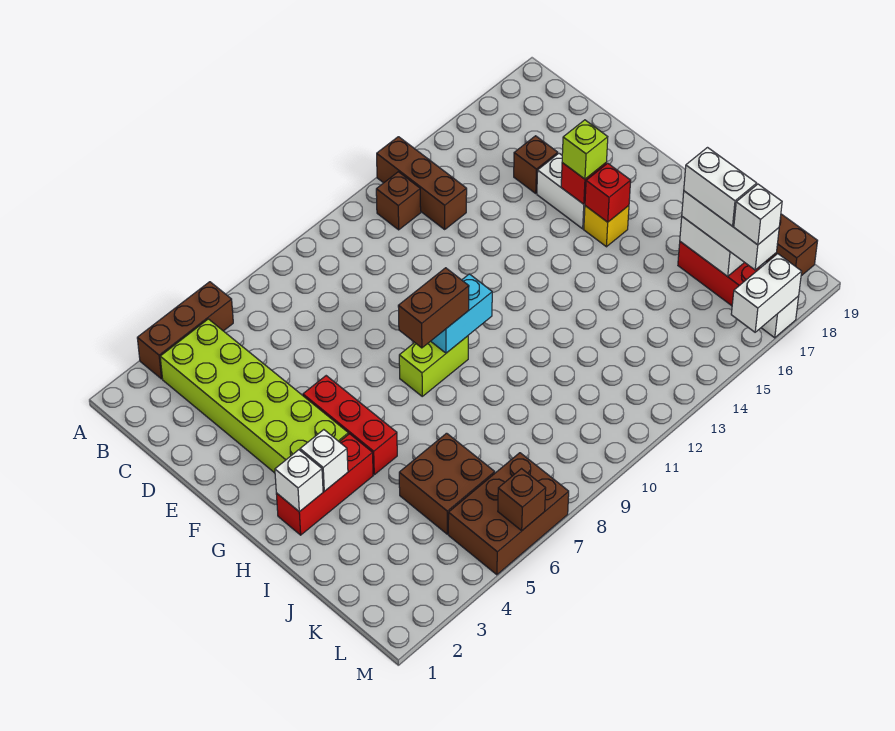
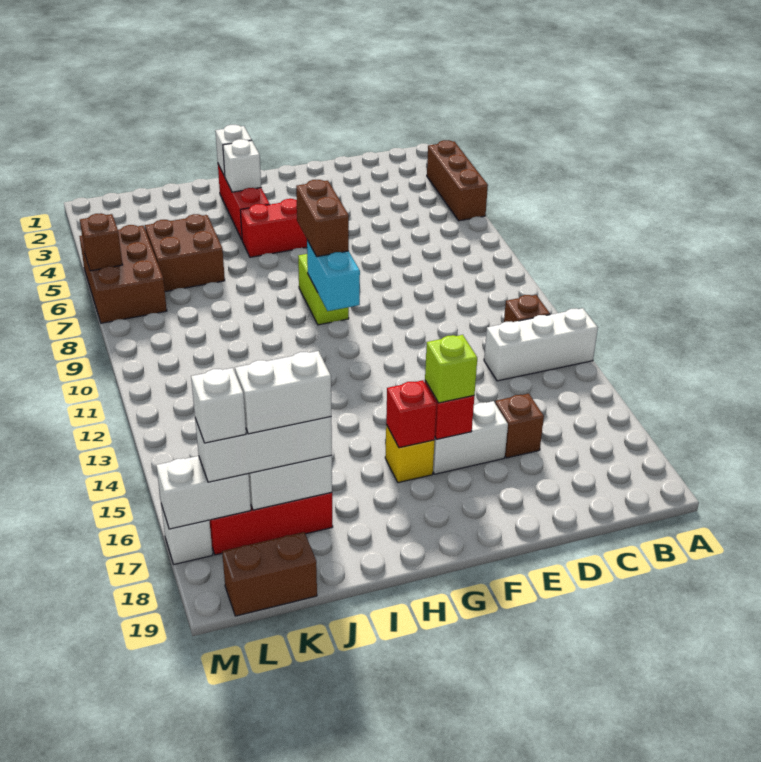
brown 1x3 brick [377,137,467,229] -> white 1x3 brick [484,308,598,381]
lime 2x6 brick [160,319,348,473] -> none
white 1x2 brick [731,254,802,332] -> white 1x2 brick turned to [156,456,251,529]

